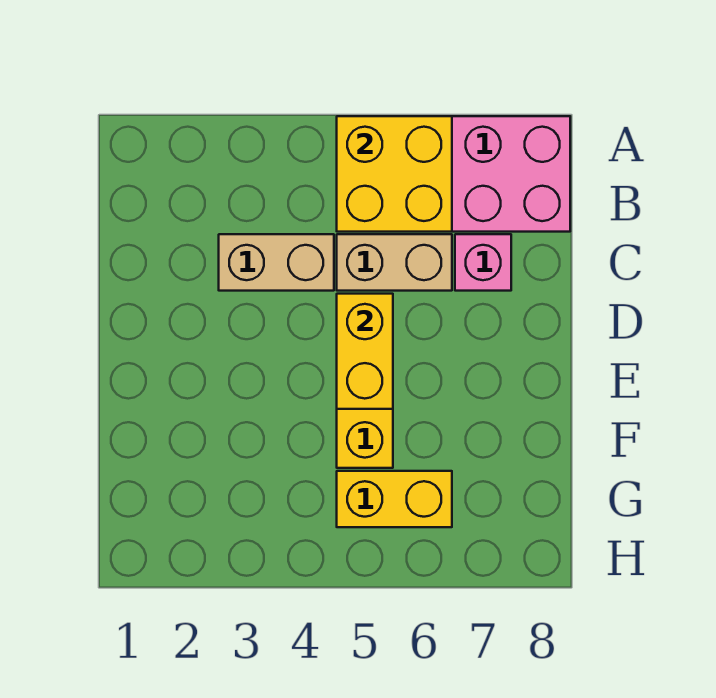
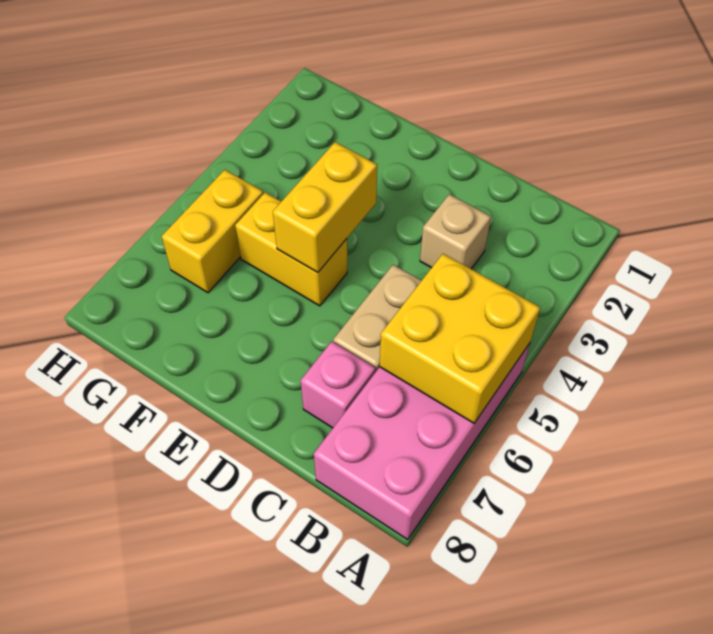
tan 1x2 brick [219,234,334,291] -> tan 1x1 brick [420,194,491,269]
yellow 1x2 brick [337,294,393,409] -> yellow 1x2 brick turned to [273,142,377,273]

